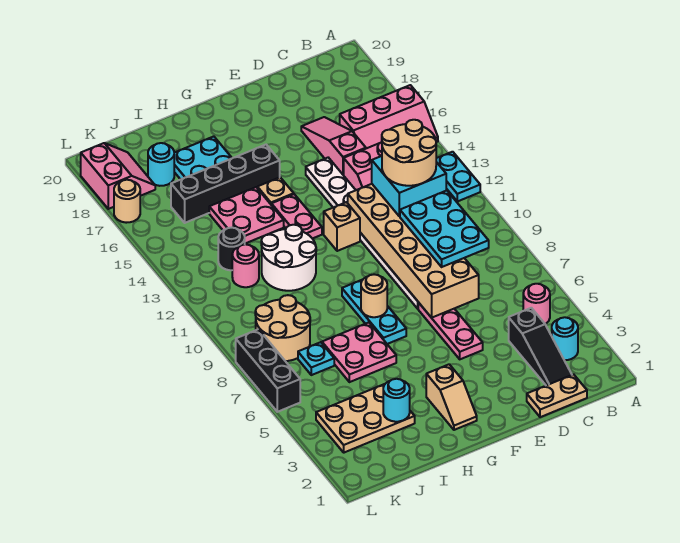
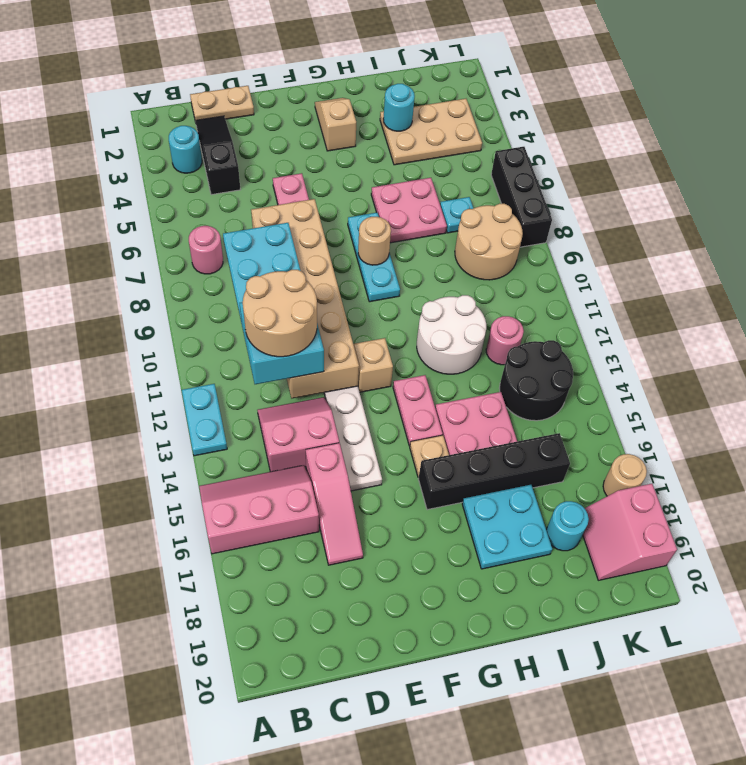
pink 1x1 round brick [523,284,550,324] -> pink 1x1 round brick moved to [189,226,223,274]
black 1x1 round brick [218,228,245,270] -> black 2x2 round brick [499,340,573,421]

